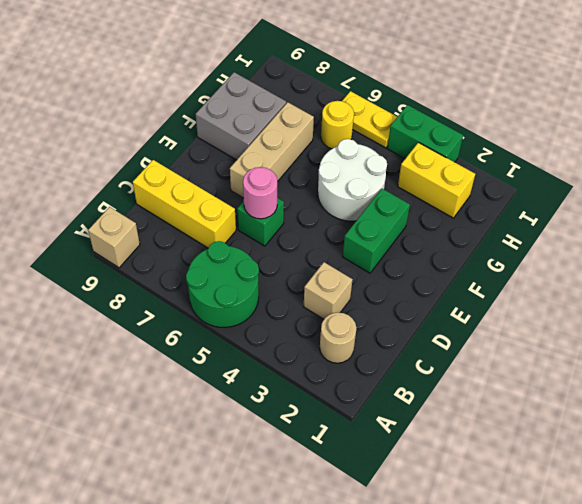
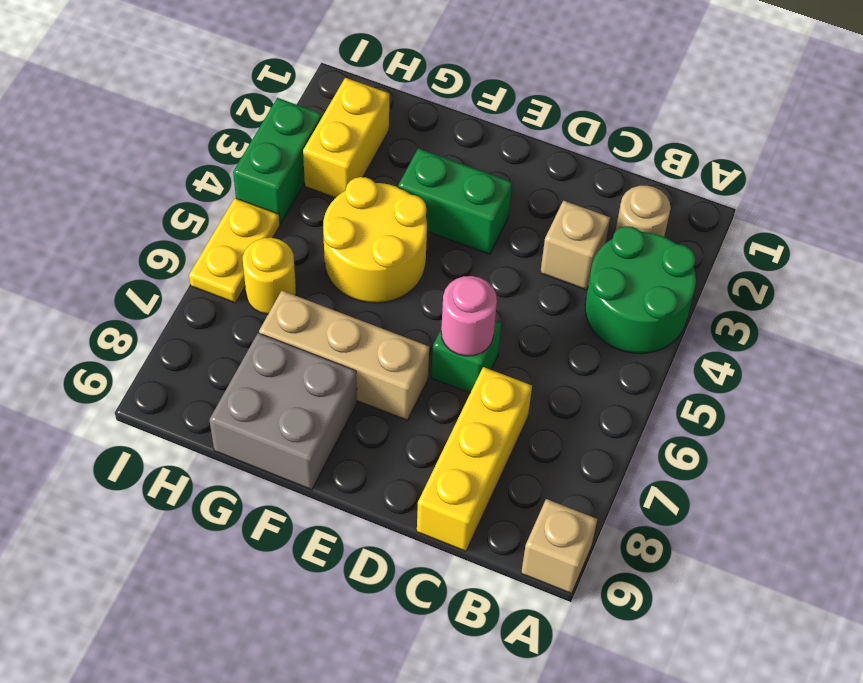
green 2x2 round brick [186,241,259,327] -> green 2x2 round brick moved to [585,226,696,353]
white 2x2 round brick [318,139,387,221] -> yellow 2x2 round brick [323,177,427,303]

